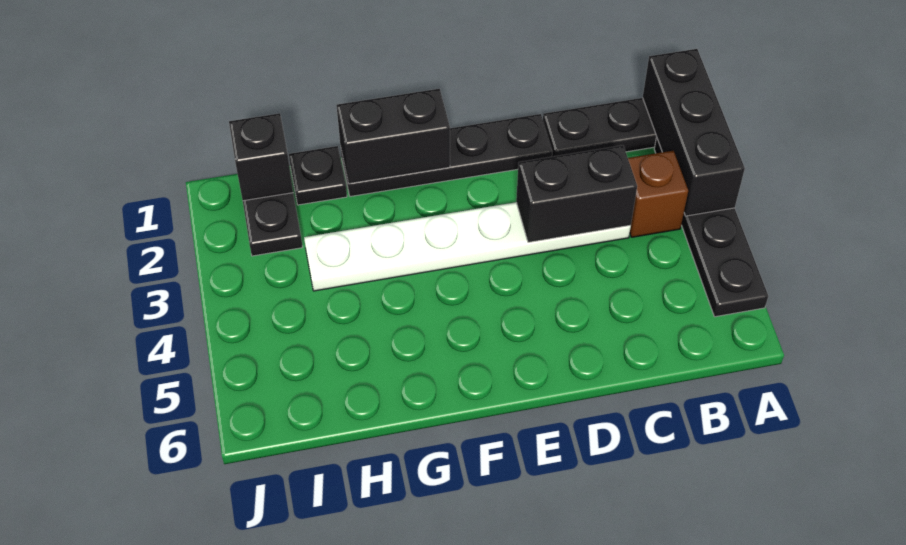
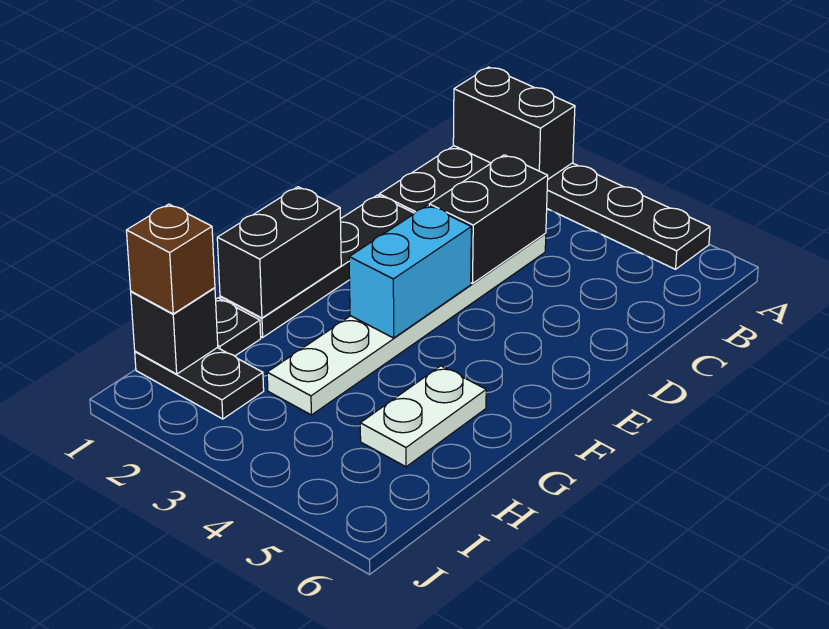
black 1x3 brick [643,49,745,216] -> black 1x2 brick [453,67,575,179]
brown 1x1 brick [628,151,688,237] -> brown 1x1 brick moved to [126,204,215,314]
none -> cyan 1x2 brick [349,205,471,338]
none -> white 1x2 plate [360,366,486,467]

